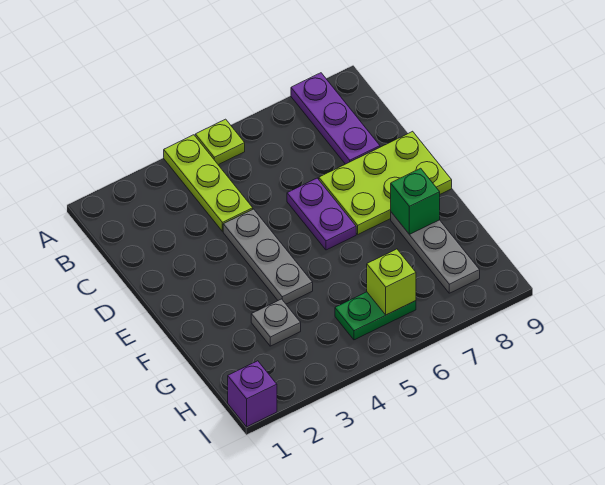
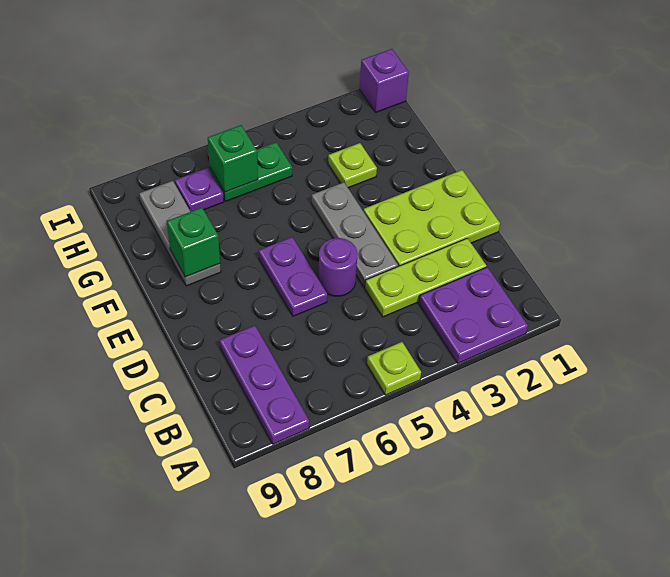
none -> purple 2x2 plate [419,267,528,363]
lime 1x3 plate [164,135,253,232] -> lime 1x3 plate turned to [365,238,486,317]
none -> purple 1x1 round brick [318,238,357,296]
lime 2x3 plate [319,131,452,234] -> lime 2x3 plate moved to [363,170,500,266]
grey 1x1 plate [251,299,301,346] -> lime 1x1 plate [328,143,377,188]
lime 1x1 brick [367,249,416,315] -> green 1x1 brick [208,125,258,192]
none -> purple 1x1 plate [175,168,224,211]

